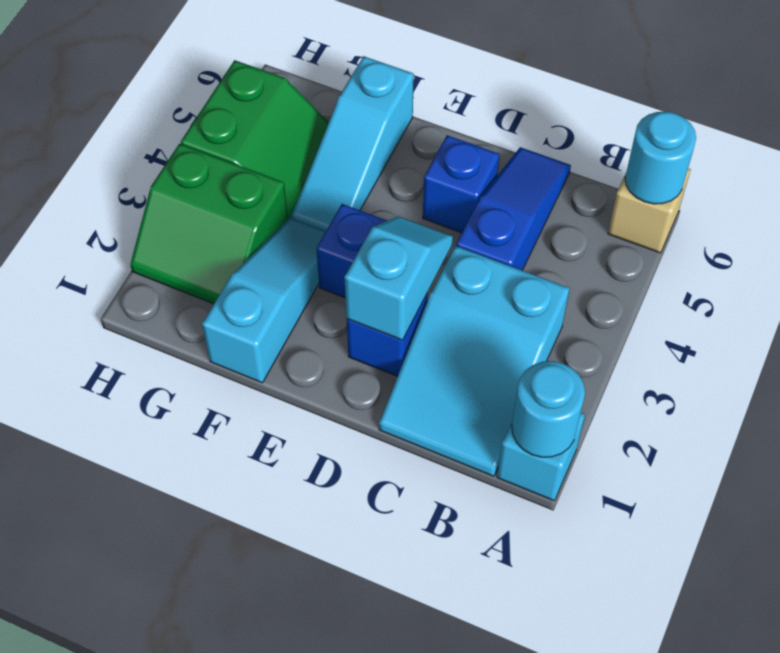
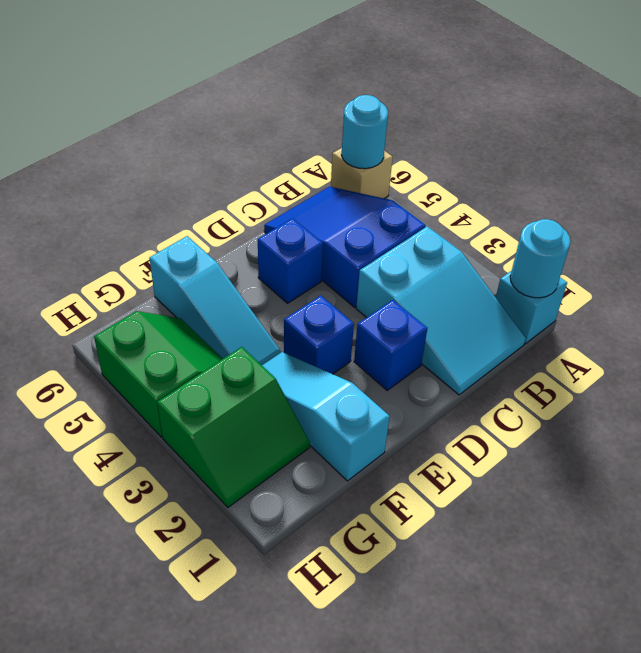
blue 1x3 slope [456,147,571,270] -> blue 2x3 slope [264,187,426,307]
cyan 1x2 slope [344,216,453,340] -> none

